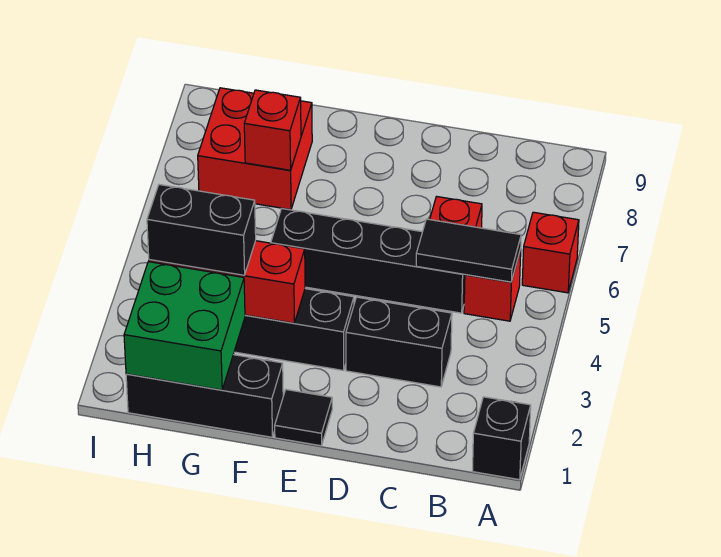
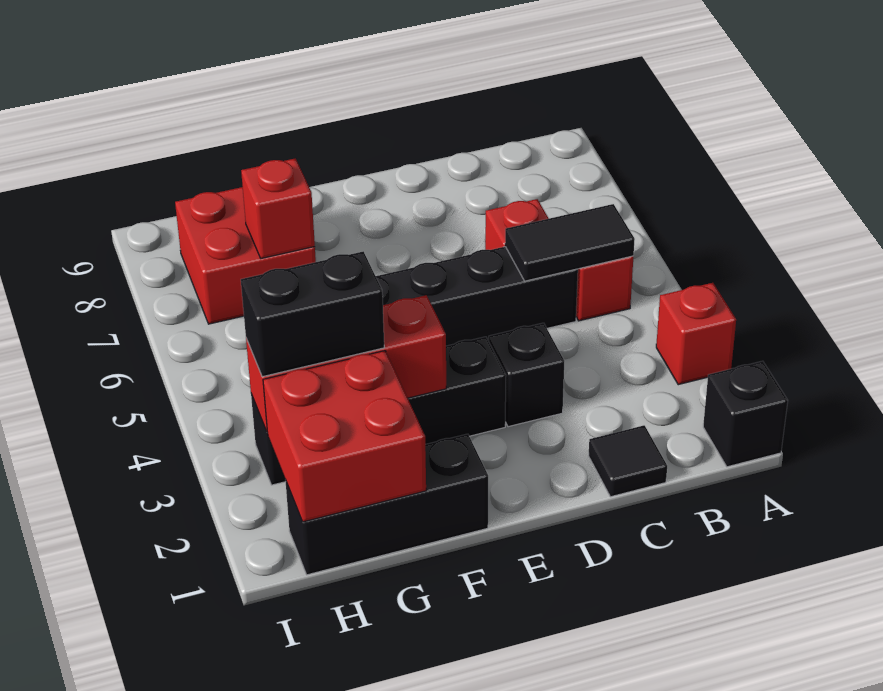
red 1x1 brick [522,212,579,293] -> red 1x1 brick moved to [656,283,736,385]
black 1x2 brick [346,297,452,387] -> black 1x1 brick [489,323,564,427]
black 1x1 tile [275,390,332,446] -> black 1x1 tile moved to [589,425,667,497]
green 2x2 brick [124,262,245,390] -> red 2x2 brick [263,351,426,522]

